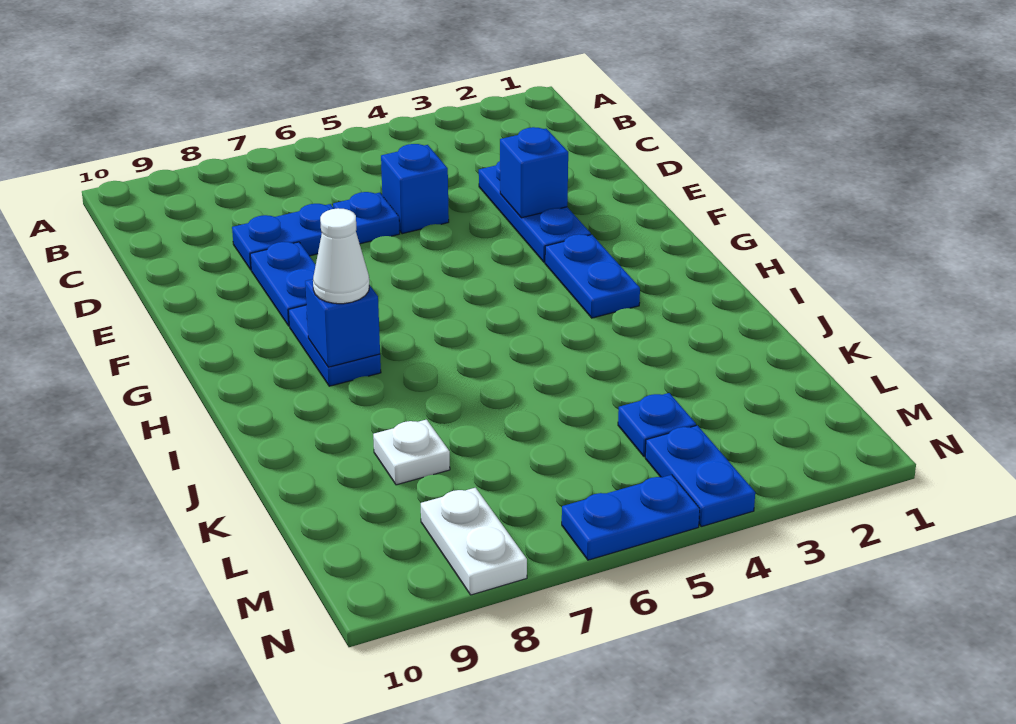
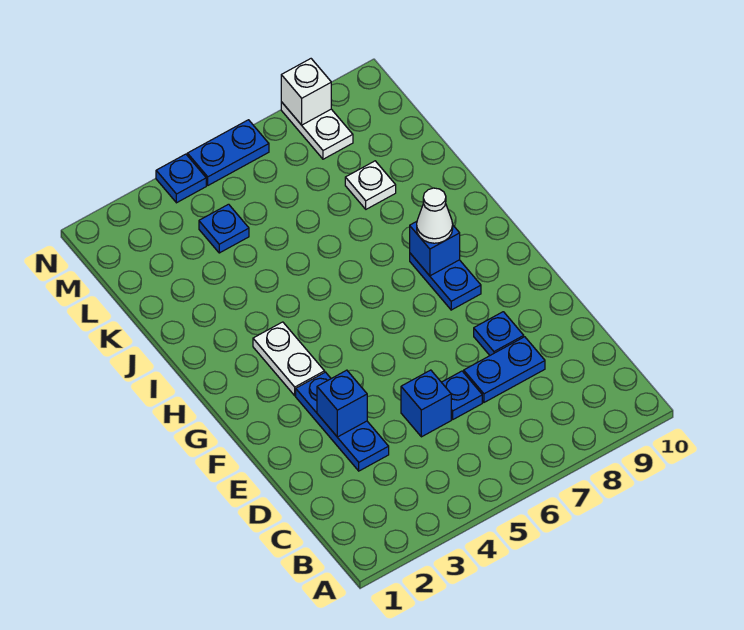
blue 1x2 plate [250,242,316,326] -> blue 1x1 plate [474,312,524,355]
blue 1x2 plate [545,234,640,318] -> white 1x2 plate [253,322,325,396]
blue 1x2 plate [645,425,755,527] -> blue 1x1 plate [156,154,206,203]
none -> white 1x1 brick [281,59,331,125]

